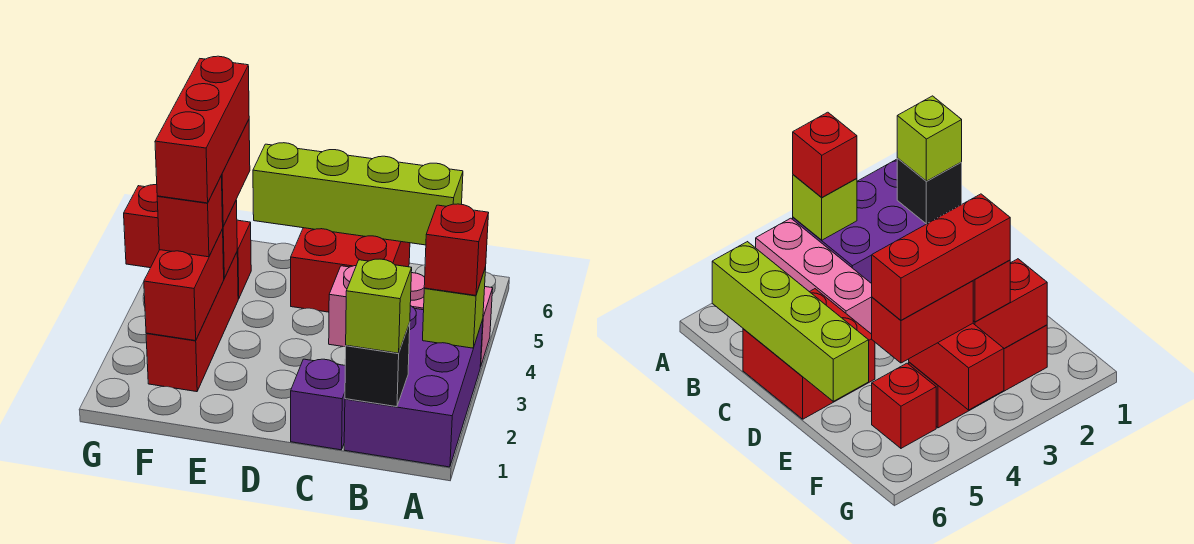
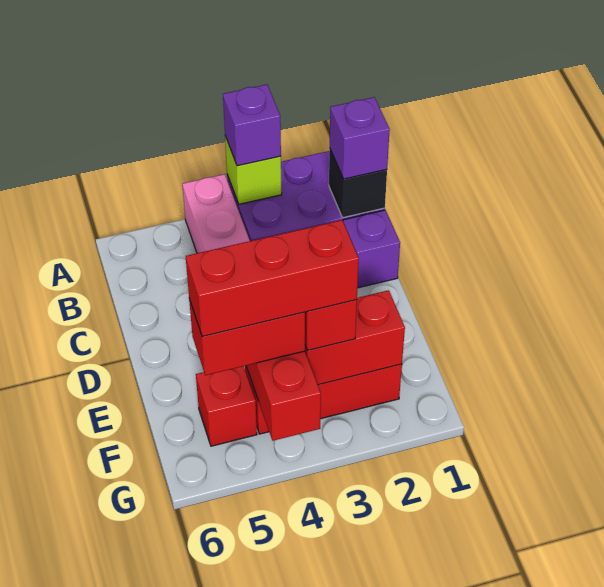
red 1x1 brick [424,204,488,296] -> purple 1x1 brick [223,84,281,166]
lime 1x1 brick [346,259,412,353] -> purple 1x1 brick [330,97,390,179]
lime 1x4 brick [253,143,463,245] -> none
red 2x2 brick [291,228,410,312] -> none

